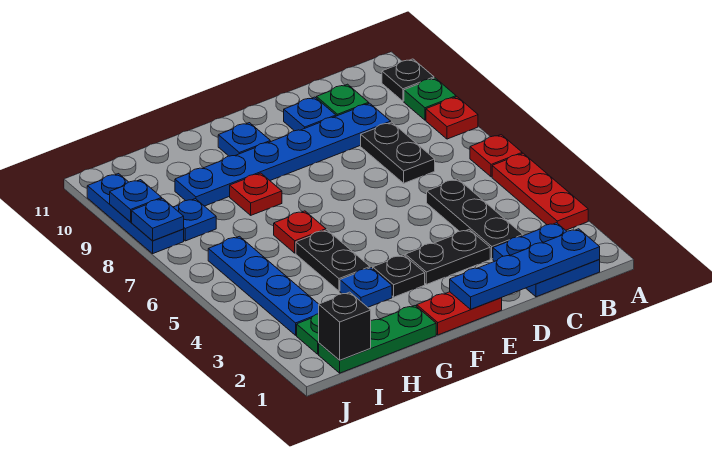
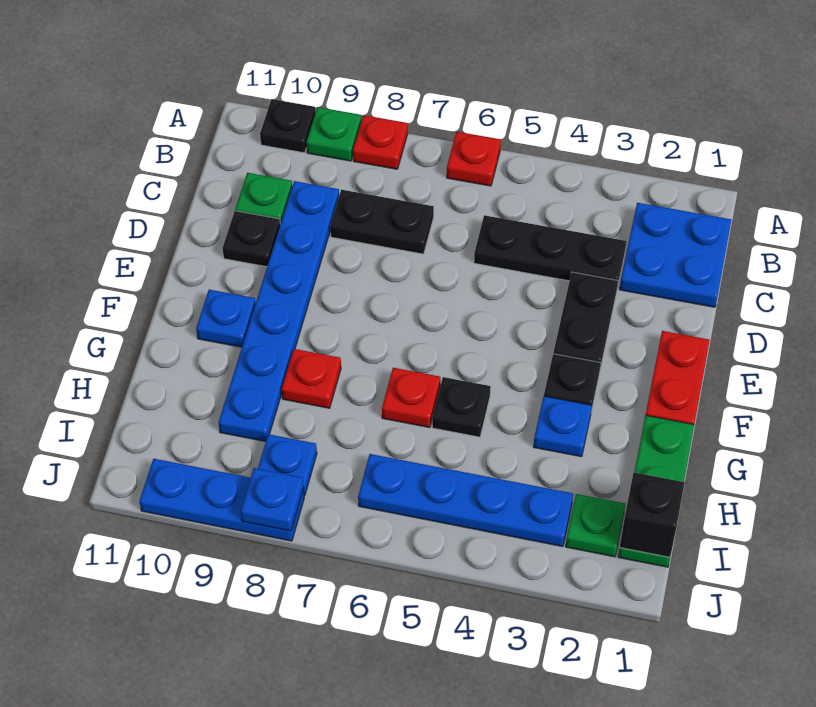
red 1x3 plate [492,153,588,230] -> none
blue 1x4 plate [450,229,600,309] -> none
blue 1x1 plate [284,97,336,131] -> black 1x1 plate [223,211,280,267]
black 1x2 plate [296,230,370,291] -> black 1x1 plate [432,377,491,437]
blue 1x1 plate [110,180,162,222] -> none

